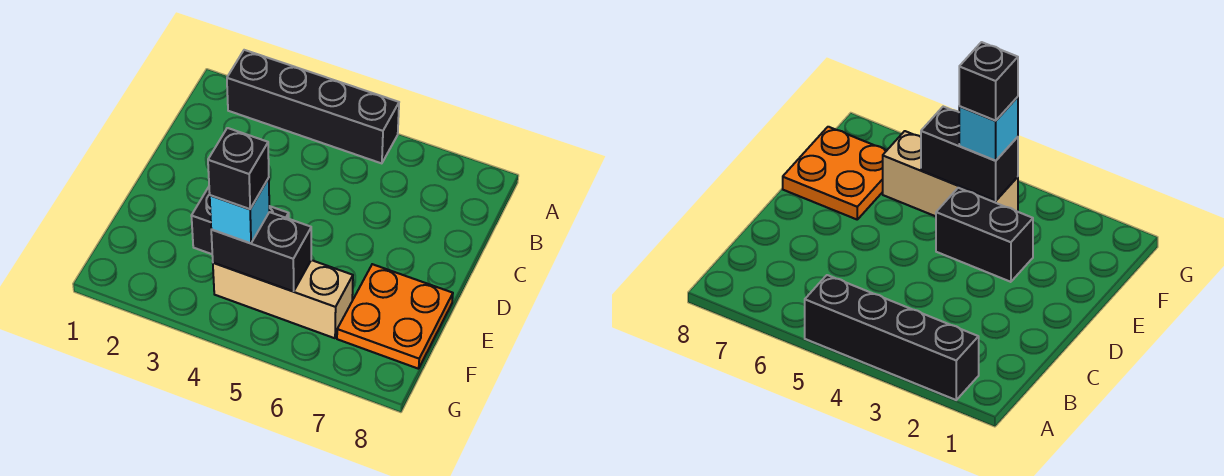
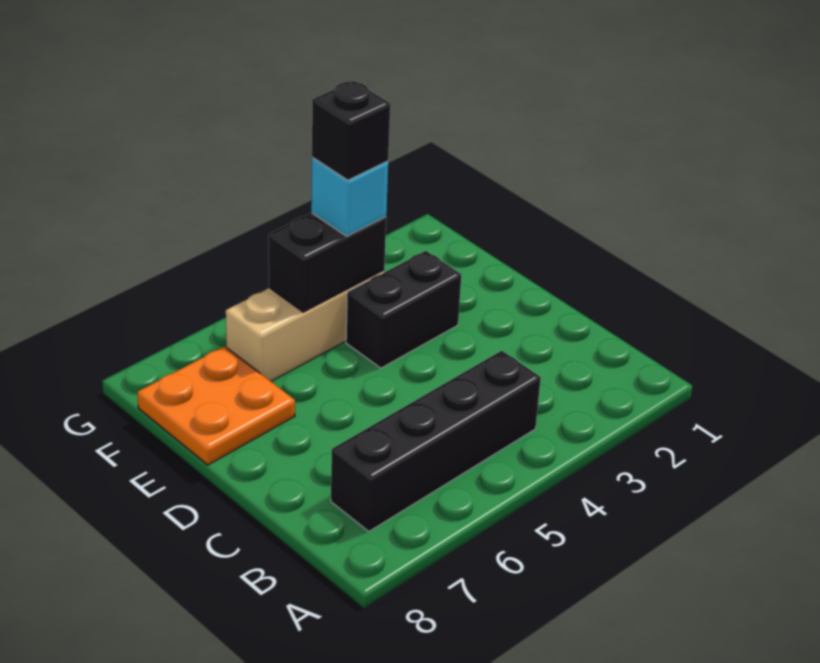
black 1x4 brick [227,50,399,163] -> black 1x4 brick moved to [331,351,541,531]

